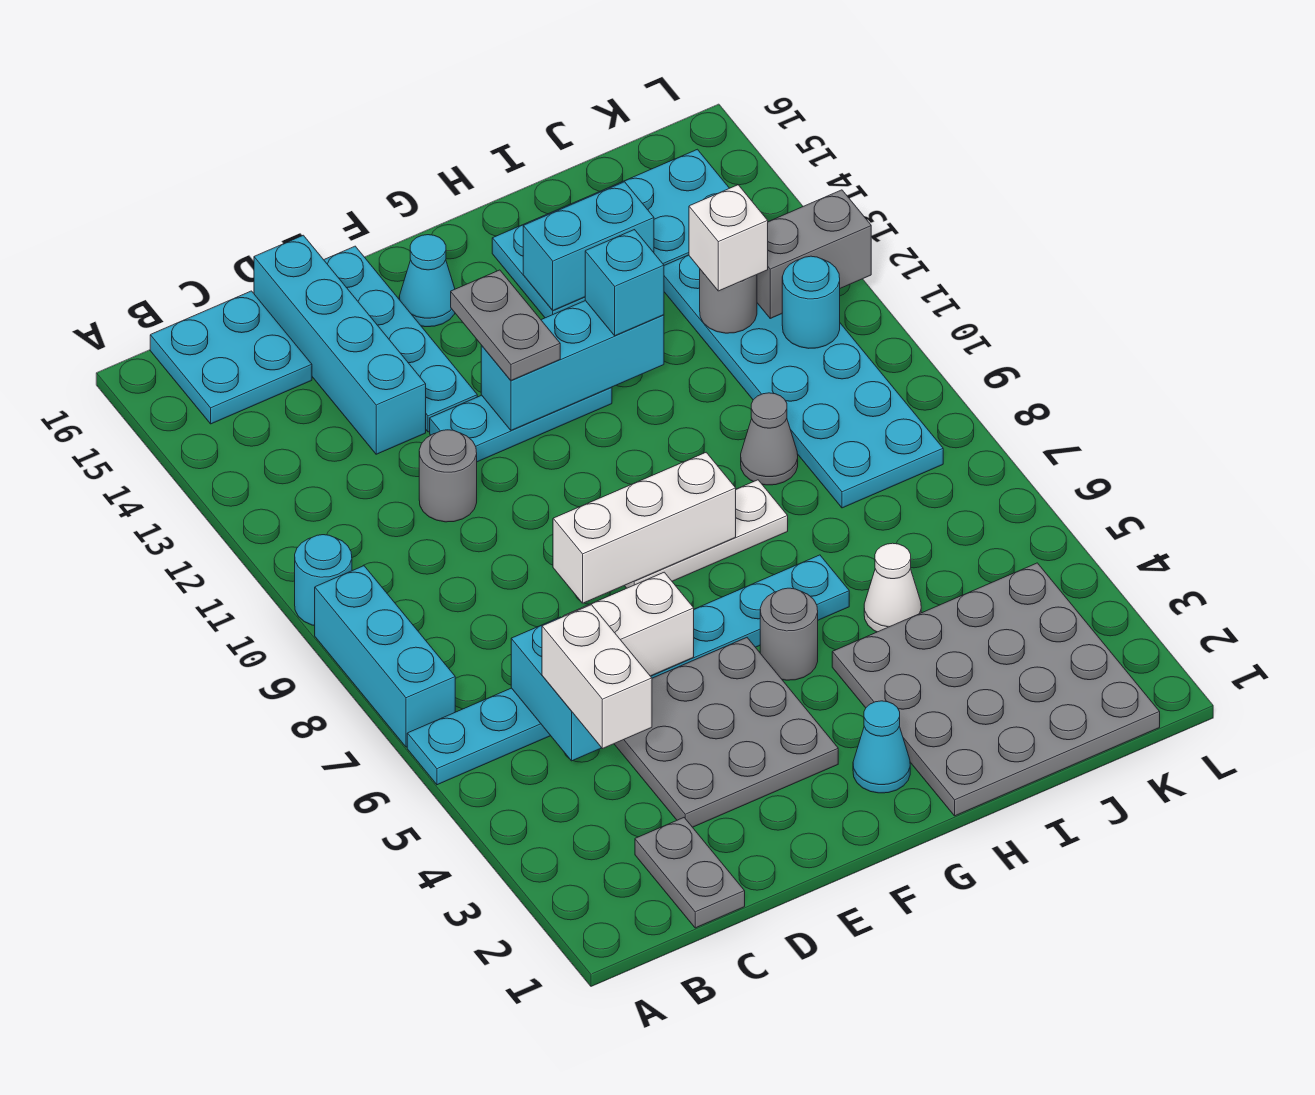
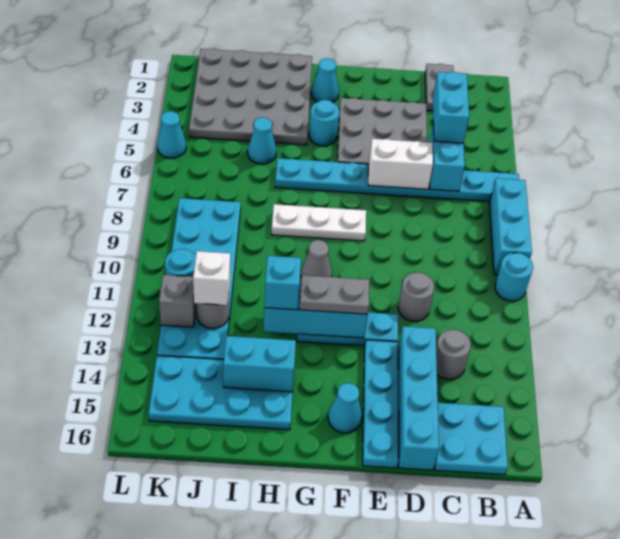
white 1x2 brick [542,605,652,749] -> cyan 1x2 brick [433,72,469,143]
white 1x3 brick [553,452,736,603] -> none
grey 1x2 plate [451,270,560,380] -> grey 1x2 plate turned to [299,275,369,314]
none -> cyan 1x1 round brick [309,100,340,146]
grey 1x1 round brick [760,588,818,680] -> grey 1x1 round brick moved to [436,329,471,380]
white 1x1 cone [864,543,921,632] -> cyan 1x1 cone [248,117,276,164]
grey 1x1 cone [741,393,798,485] -> grey 1x1 cone moved to [301,240,332,277]
grey 1x2 brick [757,190,871,318] -> grey 1x1 brick [159,275,196,327]
none -> cyan 1x1 cone [157,111,186,158]

